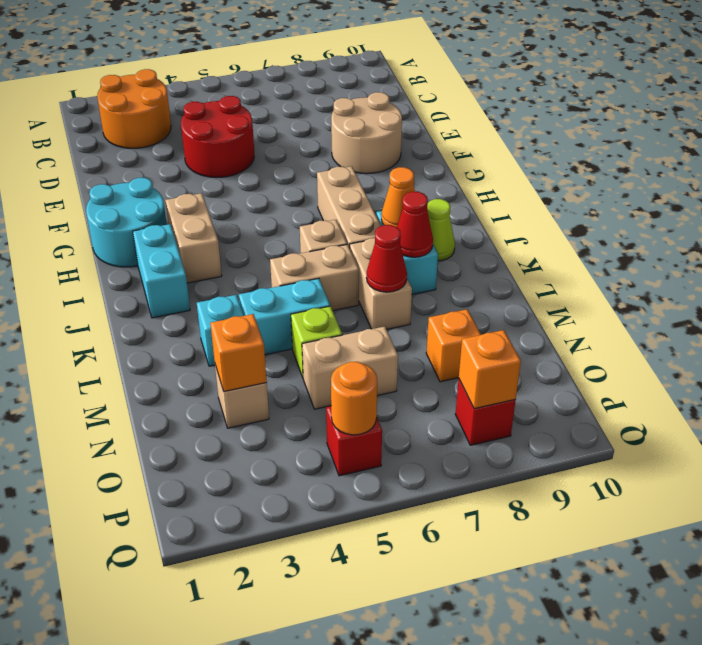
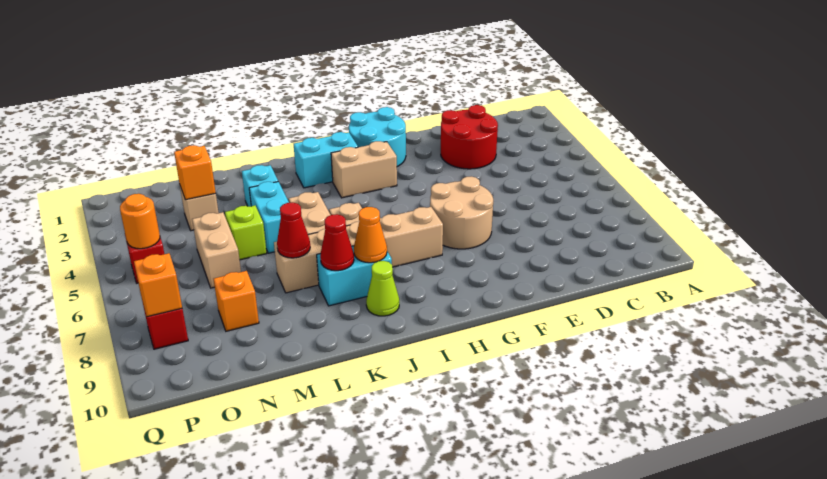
orange 2x2 round brick [97,69,171,148] -> none
red 2x2 round brick [181,96,254,178] -> red 2x2 round brick moved to [441,105,498,169]
tan 2x2 round brick [331,92,402,174] -> tan 2x2 round brick moved to [430,177,493,249]

